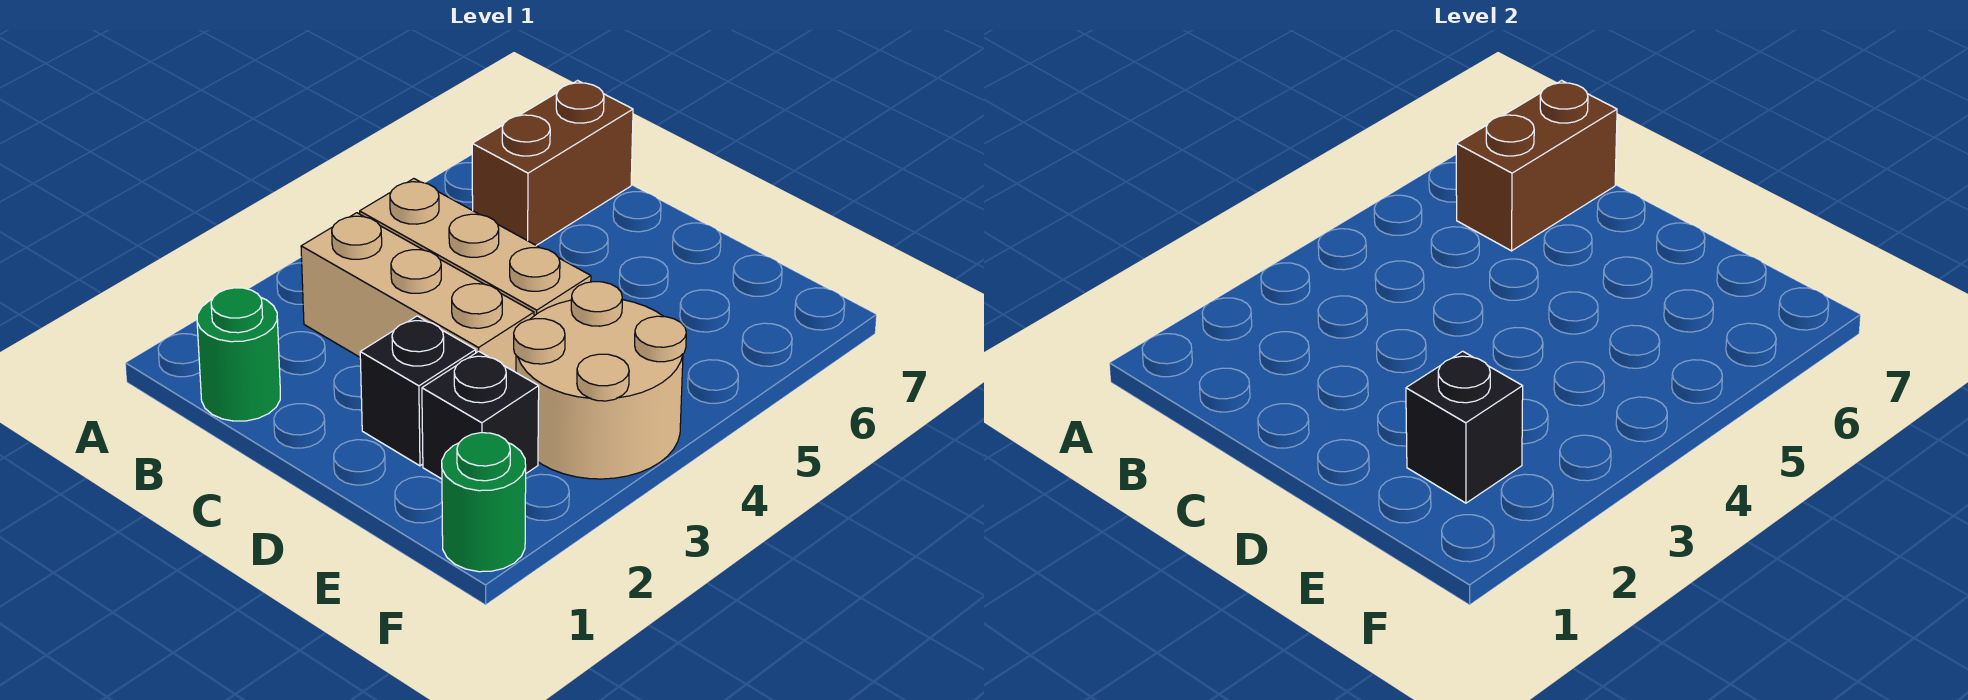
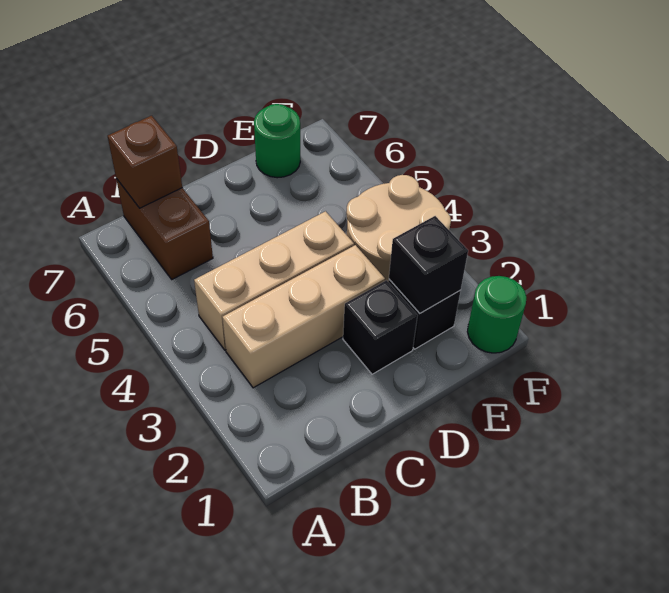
green 1x1 round brick [197,288,280,421] -> green 1x1 round brick moved to [254,104,300,178]
brown 1x2 brick [1456,81,1617,251] -> brown 1x1 brick [108,116,182,208]

